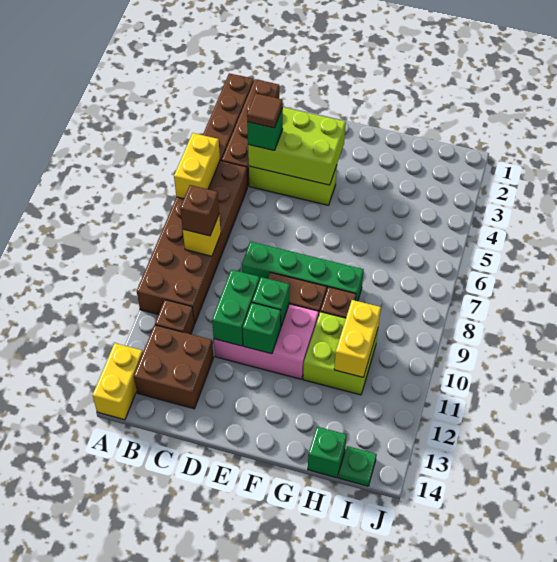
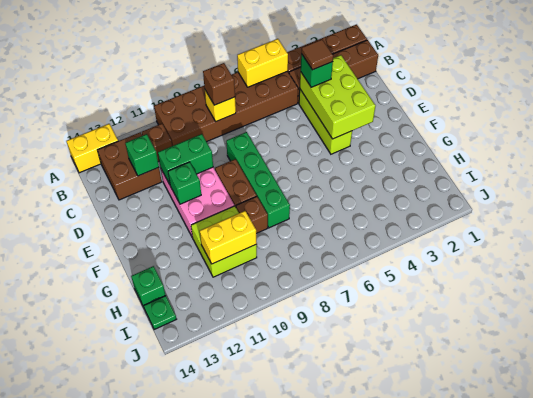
green 1x1 brick [252,277,290,326] -> green 1x1 brick moved to [125,134,159,176]

